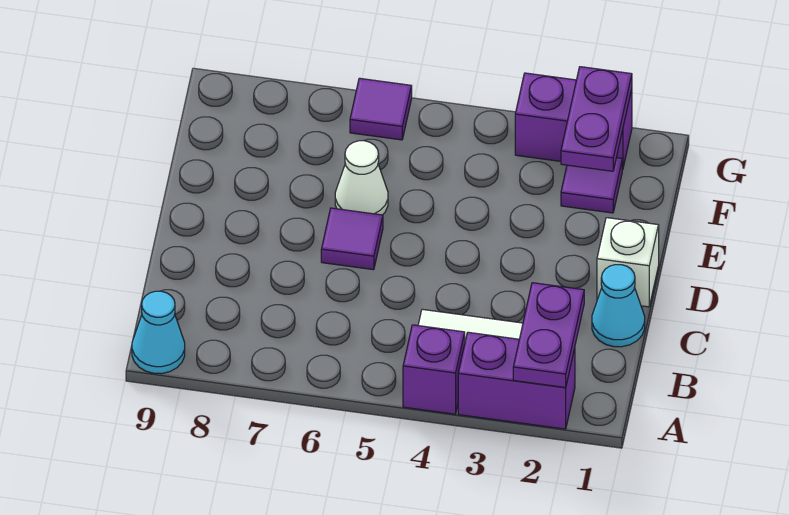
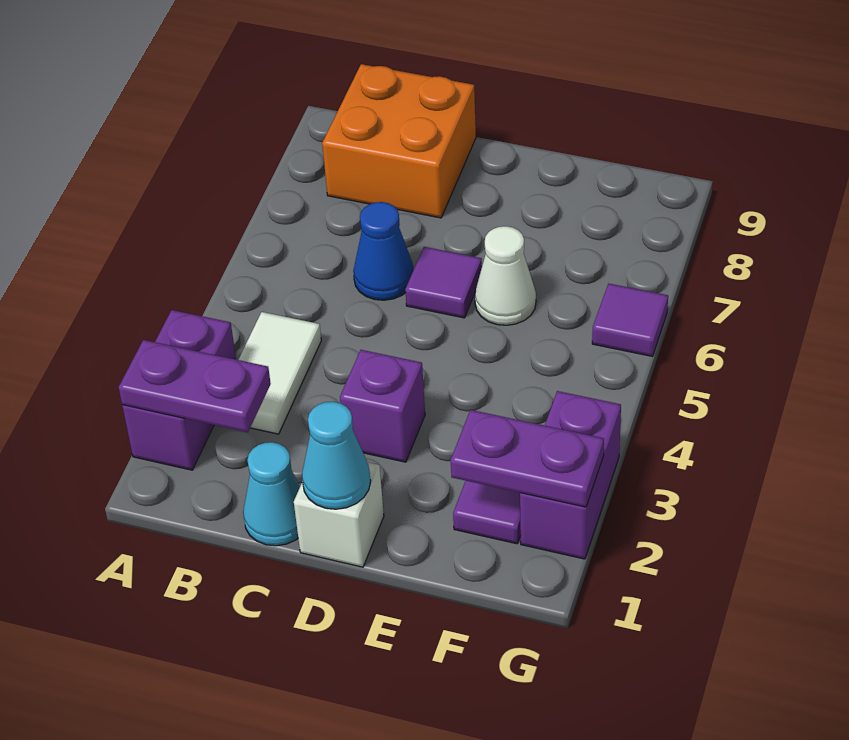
purple 1x1 brick [403,325,465,414] -> purple 1x1 brick moved to [340,350,425,462]
cyan 1x1 cone [132,291,185,374] -> cyan 1x1 cone moved to [302,402,371,509]
none -> orange 2x2 brick [322,64,476,218]
none -> blue 1x1 cone [353,202,414,300]

